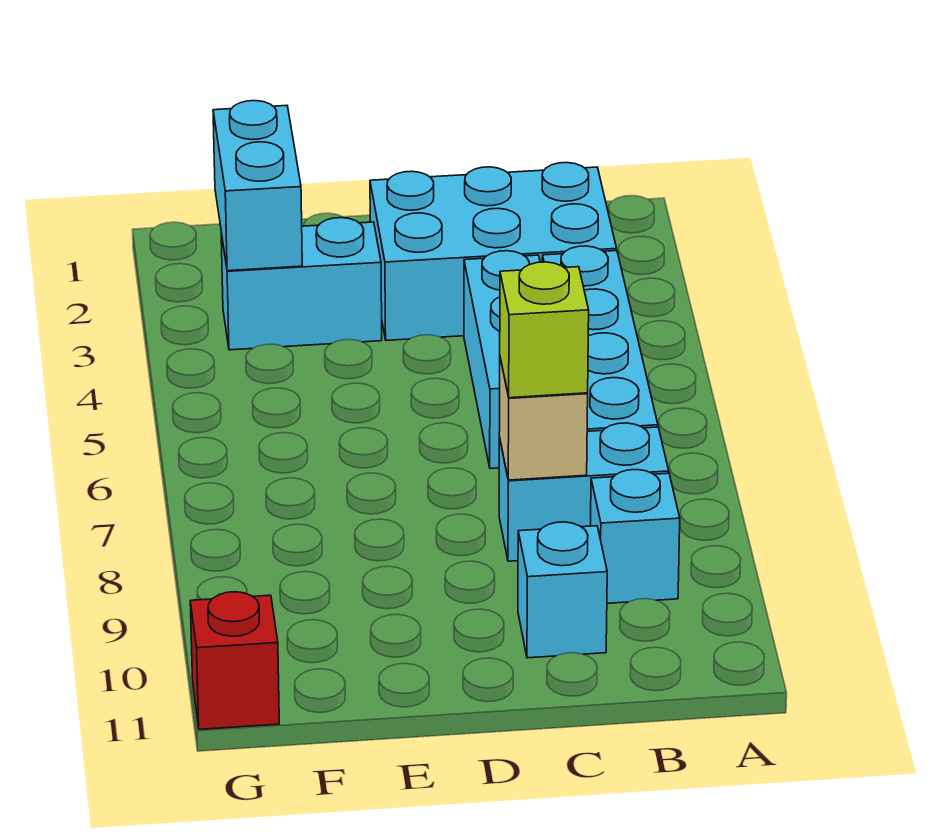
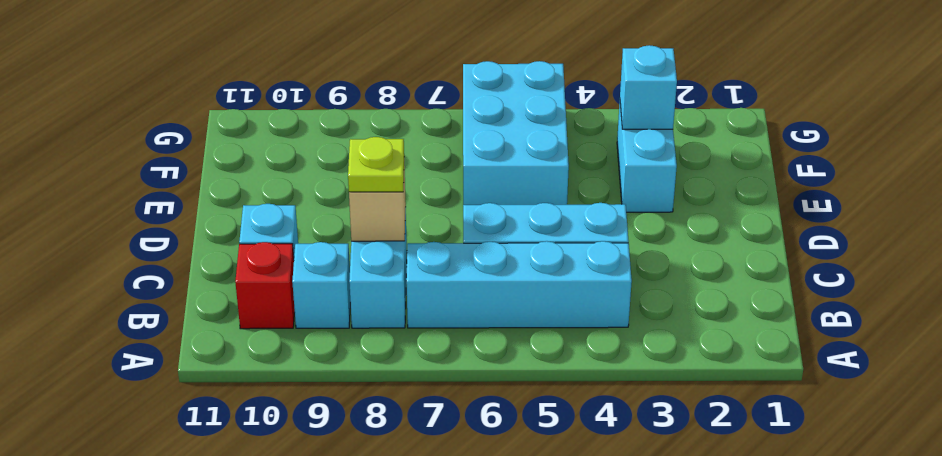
cyan 2x3 brick [370,163,617,340] -> cyan 2x3 brick moved to [463,61,569,205]
lime 1x1 brick [500,262,589,398] -> lime 1x1 plate [348,137,404,192]
cyan 1x2 brick [213,101,302,271] -> cyan 1x1 brick [620,45,677,129]
red 1x1 brick [190,592,279,729] -> red 1x1 brick moved to [235,242,295,329]

